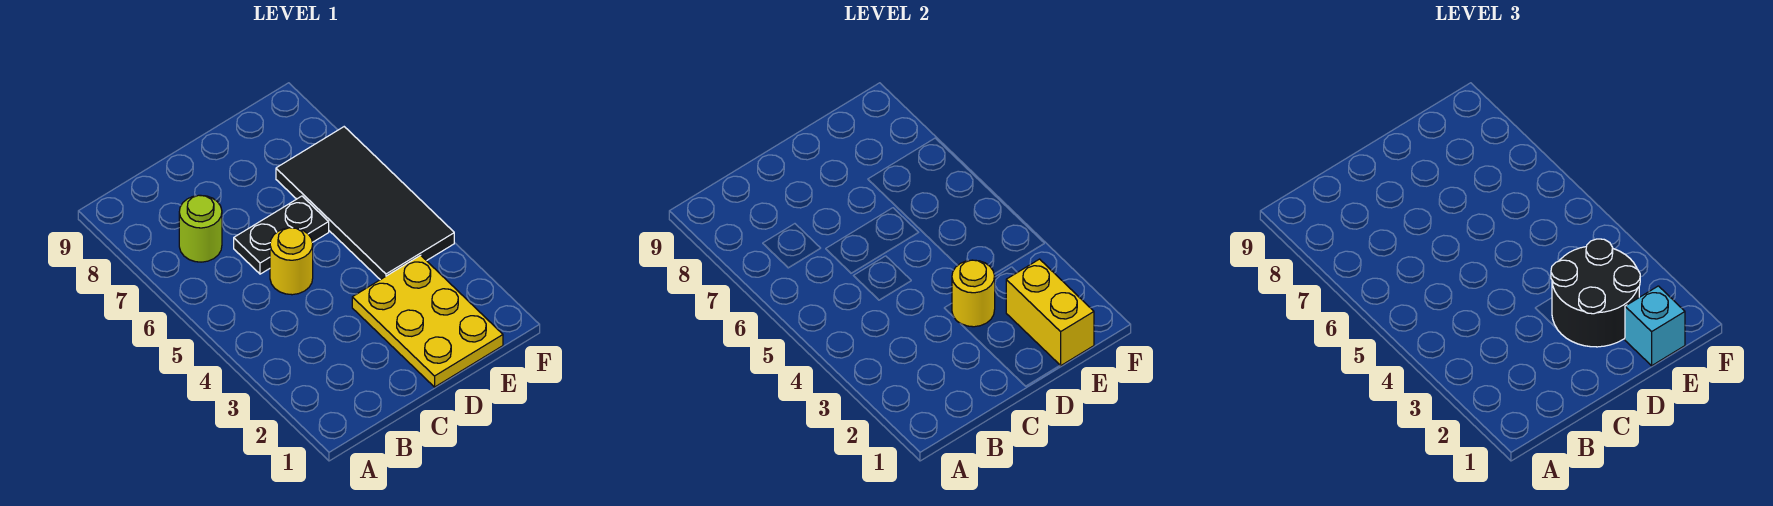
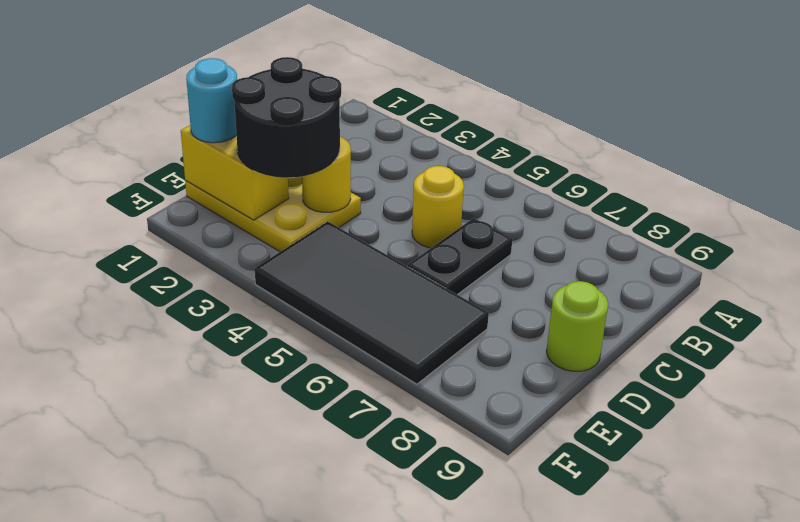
lime 1x1 round brick [179,195,222,262] -> lime 1x1 round brick moved to [546,281,608,371]
cyan 1x1 brick [1625,286,1685,366] -> cyan 1x1 round brick [186,58,237,143]

